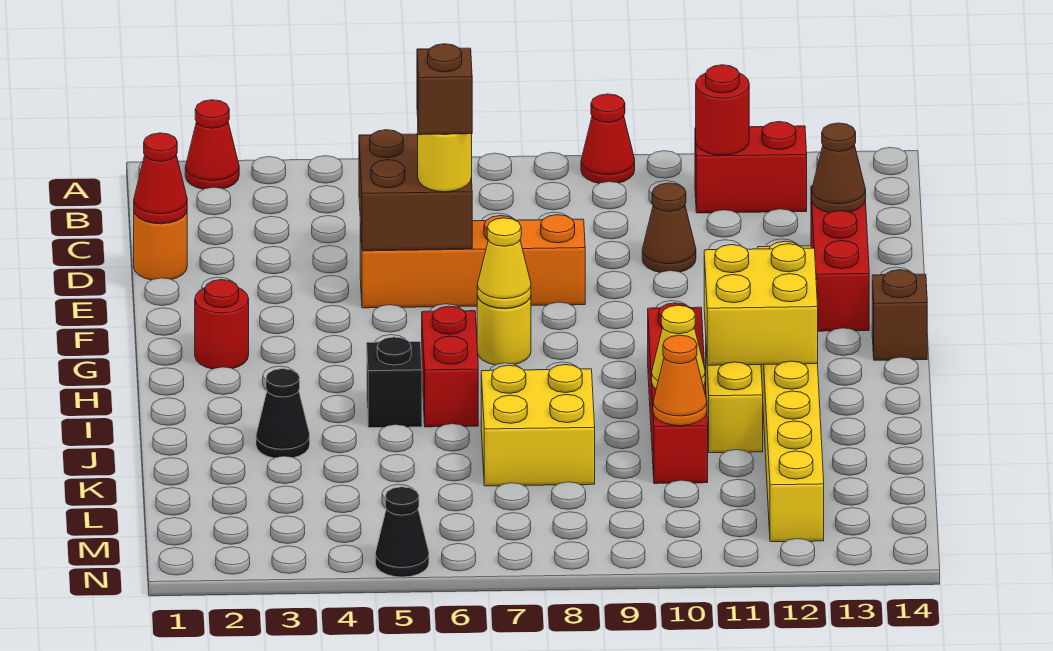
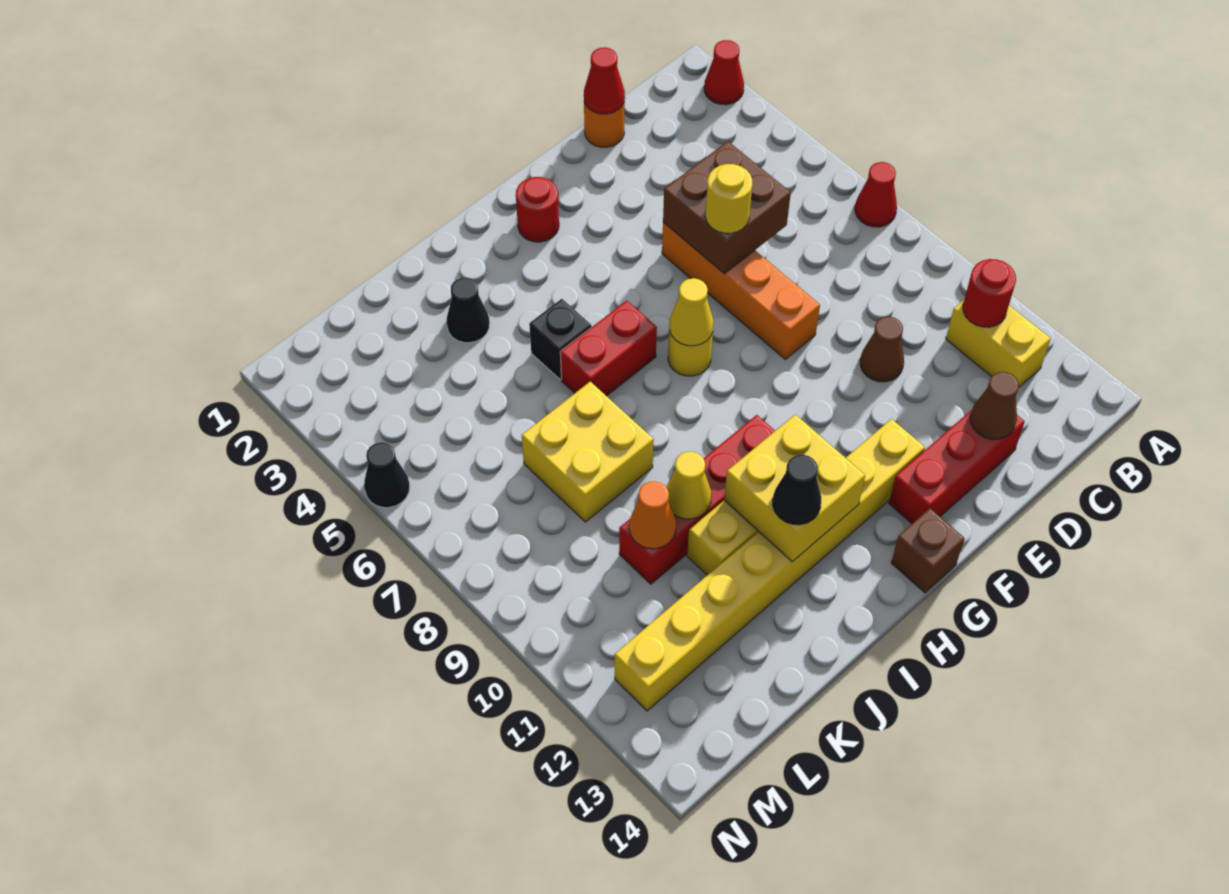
red 1x1 cone [581,94,635,183] -> red 1x1 cone moved to [855,162,897,227]
red 1x2 brick [695,122,807,213] -> yellow 1x2 brick [946,300,1051,387]
brown 1x1 brick [417,44,472,135] -> none
none -> black 1x1 cone [773,455,821,525]

